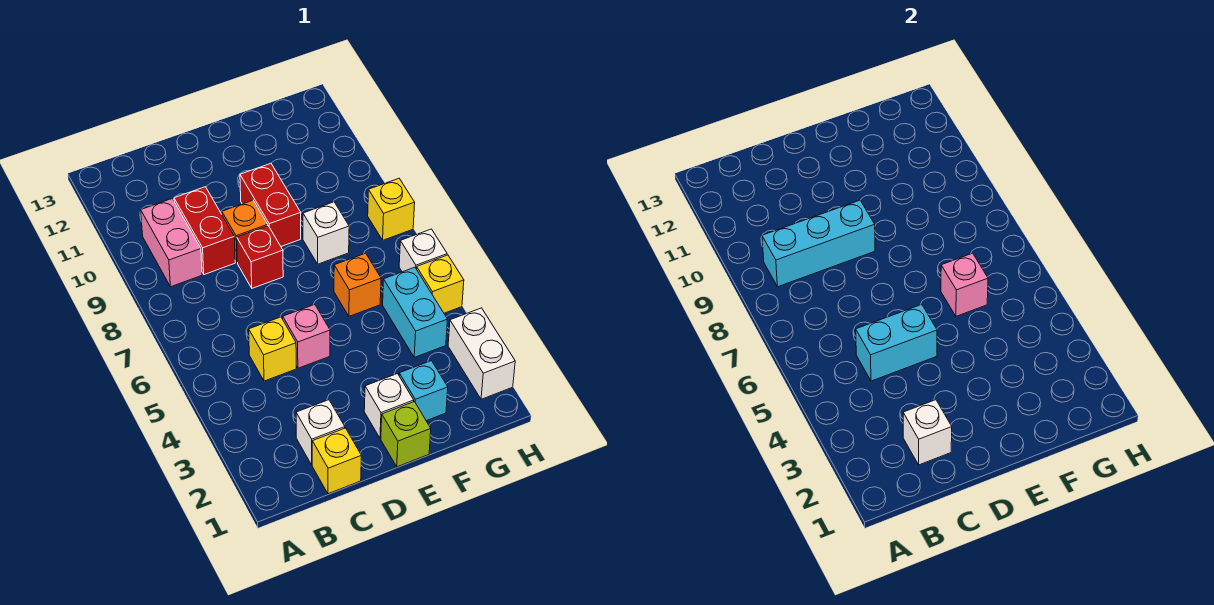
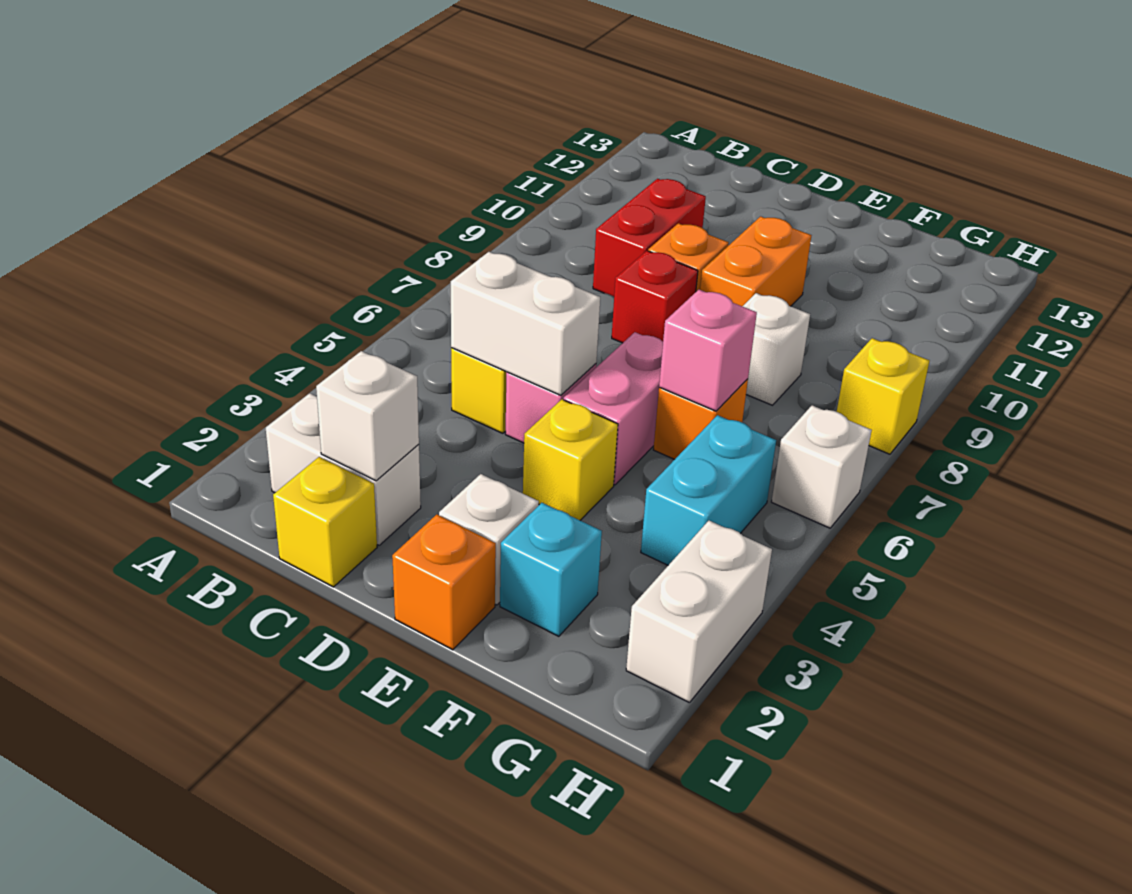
pink 1x2 brick [141,199,202,287] -> pink 1x2 brick moved to [564,332,663,485]
cyan 1x3 brick [762,200,875,287] -> none
white 1x1 brick [296,400,345,465] -> white 1x2 brick [266,393,421,545]
cyan 1x2 brick [856,305,937,381] -> white 1x2 brick [451,252,600,395]
lime 1x1 brick [381,402,431,467] -> orange 1x1 brick [392,514,496,650]
red 1x2 brick [240,163,301,246] -> orange 1x2 brick [700,216,811,306]
yellow 1x1 brick [417,255,464,313] -> yellow 1x1 brick moved to [523,399,618,520]

